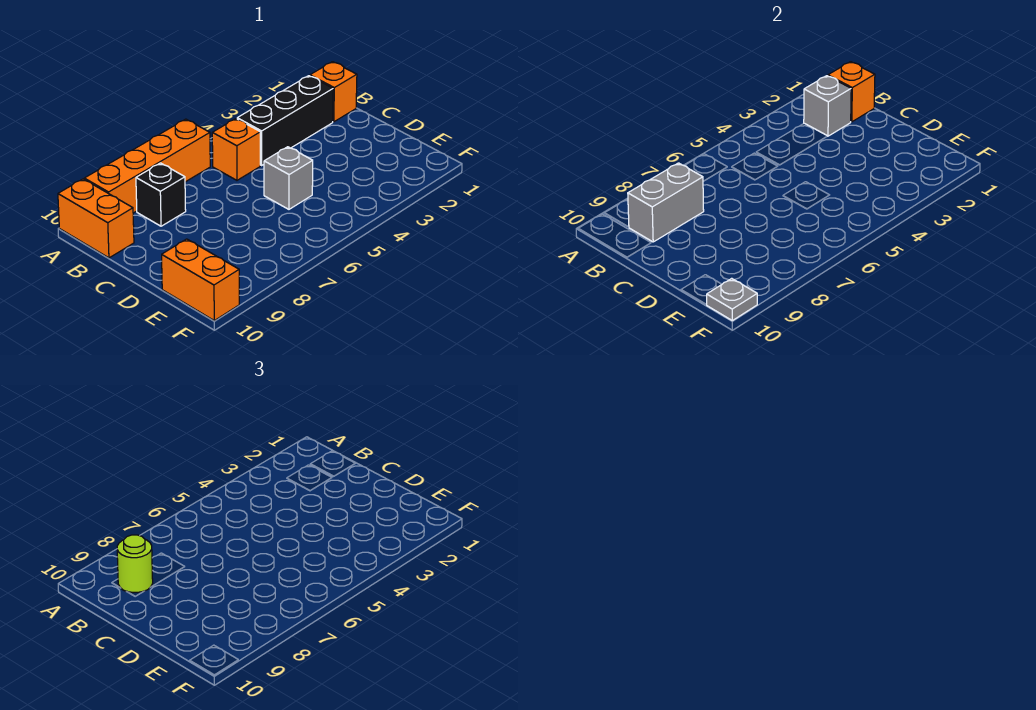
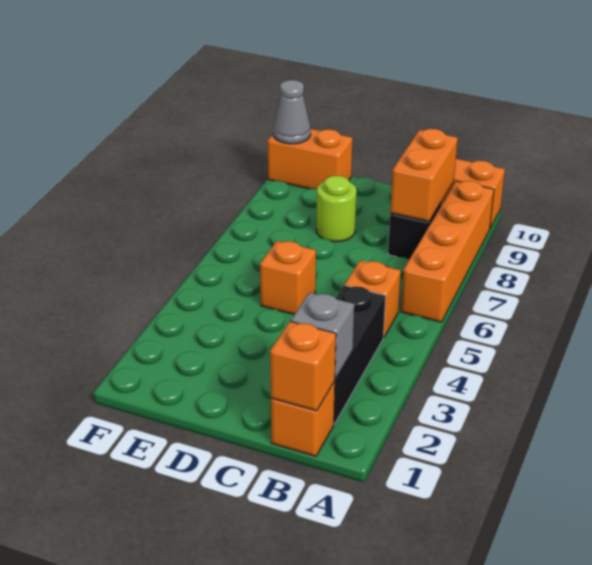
grey 1x2 brick [628,163,704,242] -> orange 1x2 brick [390,129,458,221]
lime 1x1 round brick [117,535,153,592] -> lime 1x1 round brick moved to [316,176,357,242]
grey 1x1 brick [264,147,313,209] -> orange 1x1 brick [260,241,316,314]
grey 1x1 plate [707,278,757,321] -> grey 1x1 cone [273,80,311,144]

